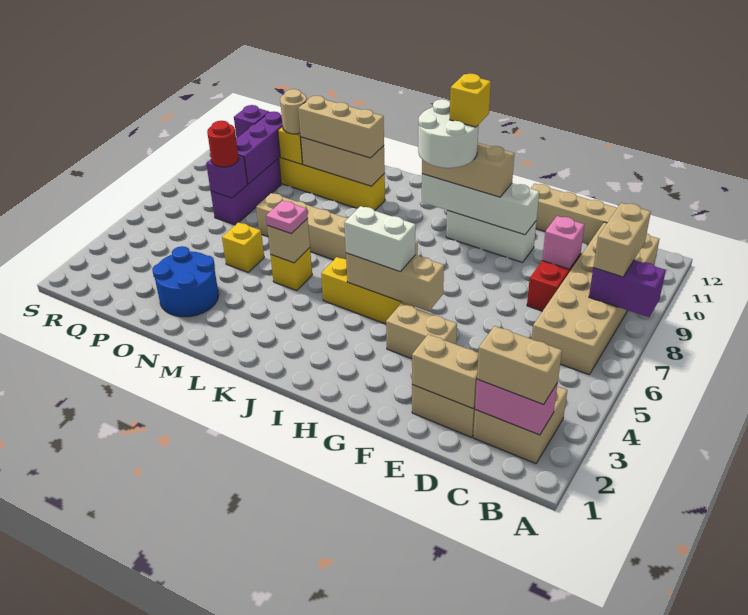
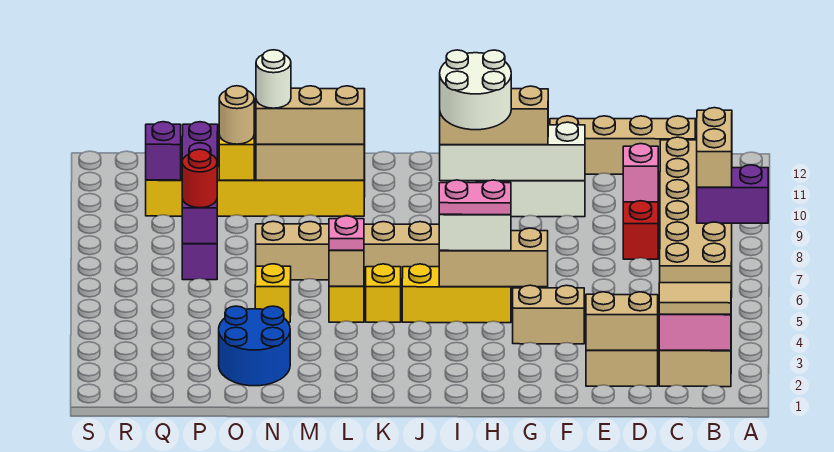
tan 1x2 brick [477,326,562,405] -> tan 1x2 tile [659,283,731,314]
none -> pink 1x2 plate [439,180,511,215]
yellow 1x1 brick [450,74,491,127] -> yellow 1x1 brick moved to [366,264,401,322]
none -> white 1x1 round brick [256,50,291,108]

